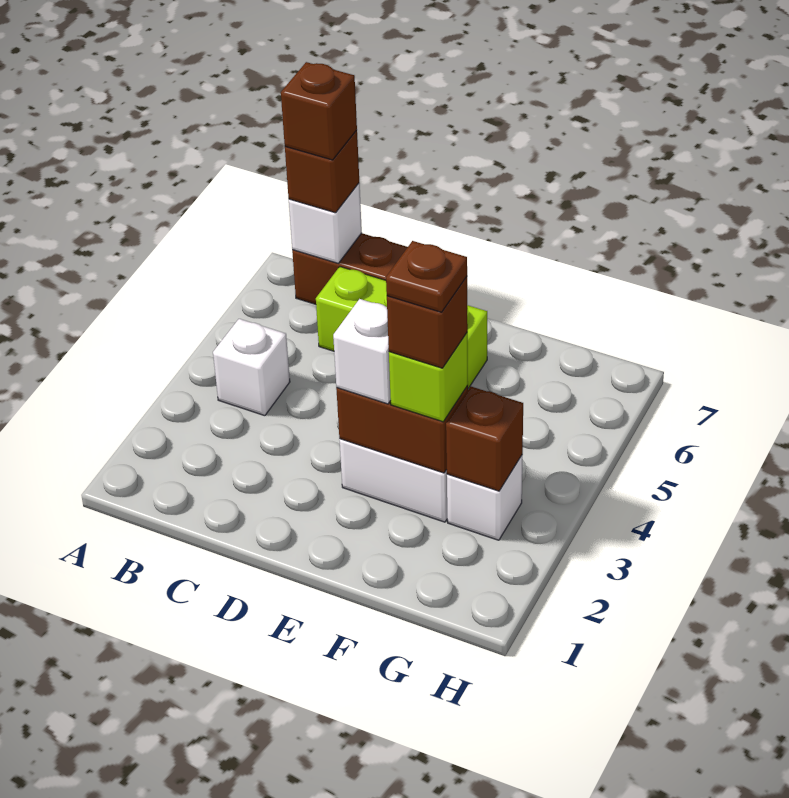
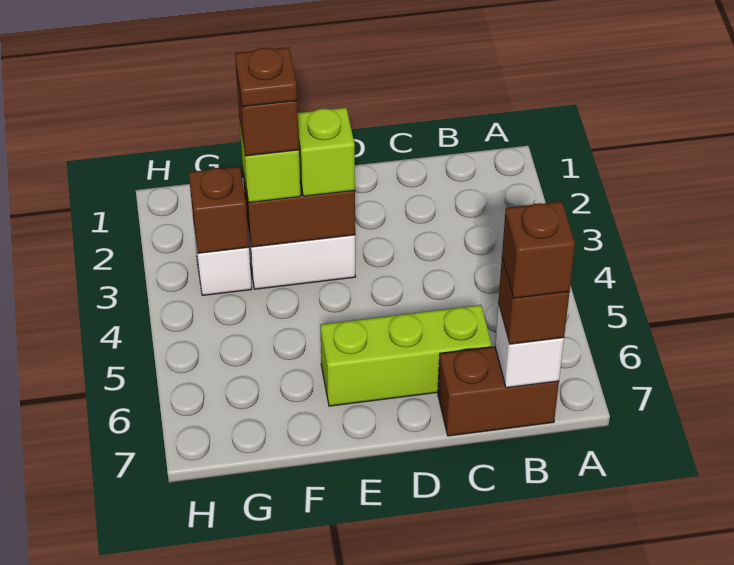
white 1x1 brick [213,319,290,416] -> none
white 1x1 brick [333,299,391,404] -> lime 1x1 brick [298,108,355,196]

